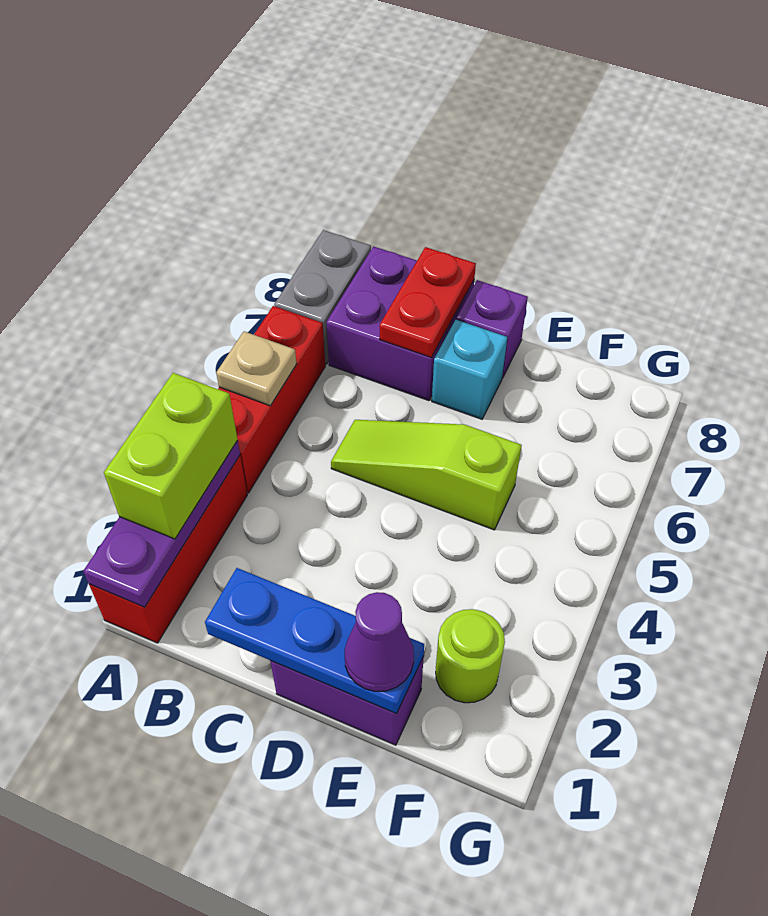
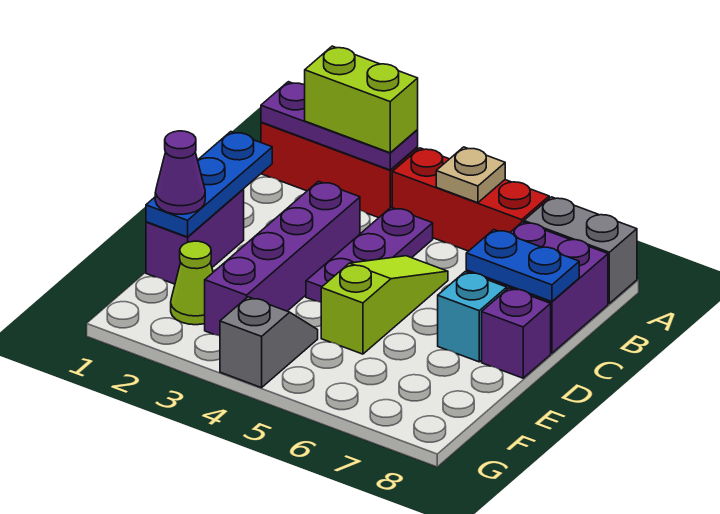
none -> purple 1x3 plate [306,207,433,302]
none -> purple 1x4 brick [205,181,360,336]
red 1x2 plate [380,247,476,357] -> blue 1x2 plate [466,230,579,302]
lime 1x1 round brick [436,609,505,703] -> lime 1x1 cone [171,241,213,325]
none -> grey 1x2 slope [220,297,318,388]

